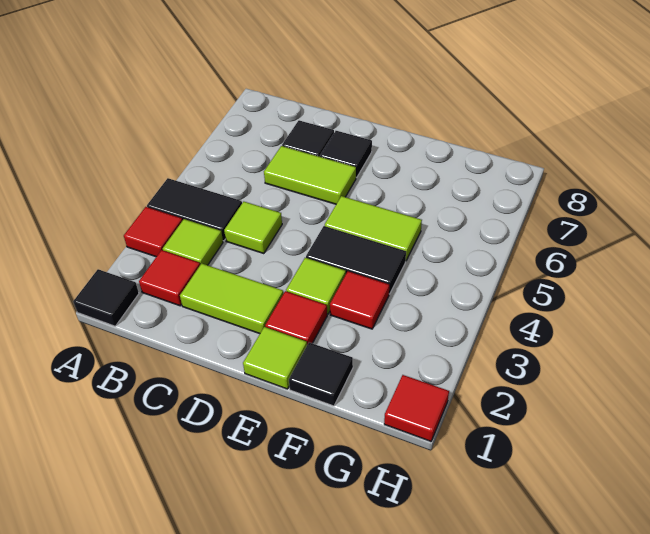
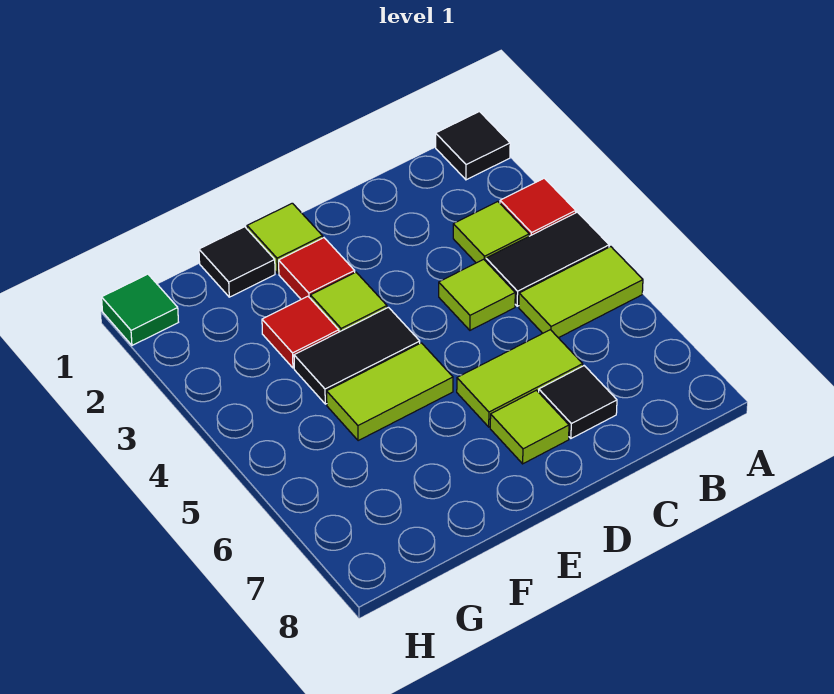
red 1x1 tile [139,250,200,306] -> none
lime 1x2 tile [180,263,283,334] -> lime 1x2 tile moved to [519,247,643,338]
black 1x1 tile [320,131,372,177] -> lime 1x1 tile [490,390,569,464]
red 1x1 tile [384,375,449,441] -> green 1x1 tile [102,274,178,345]

